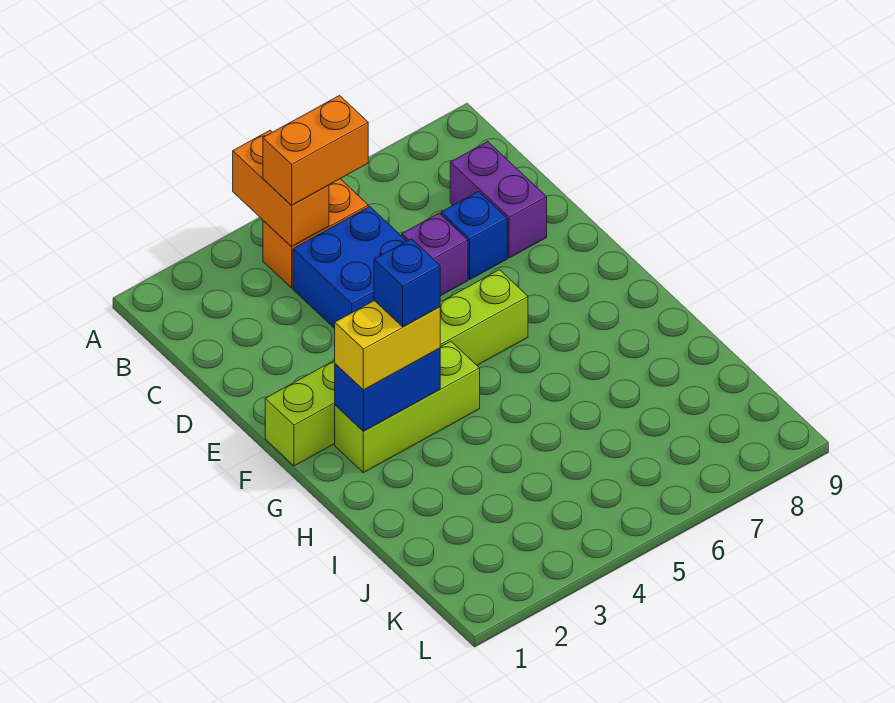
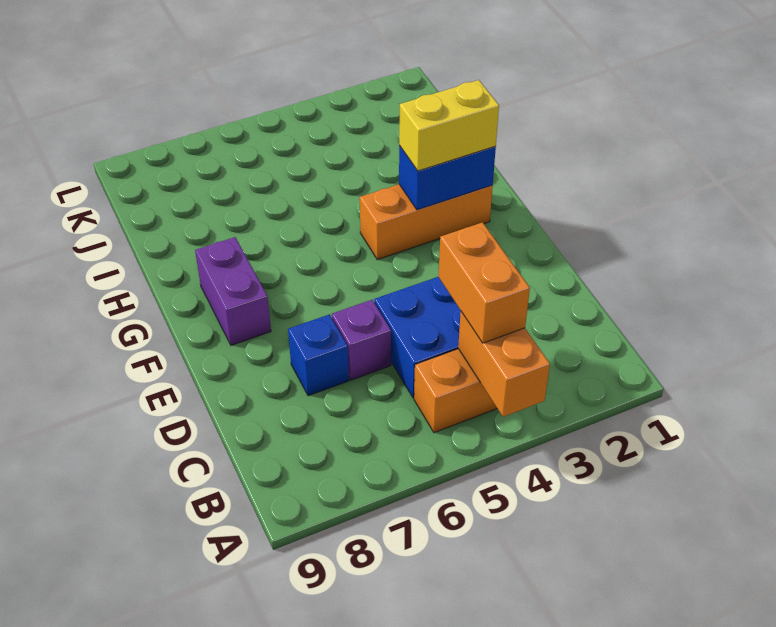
orange 1x2 brick [263,96,368,205] -> orange 1x2 brick turned to [439,222,530,343]
purple 1x2 brick [450,142,547,258] -> purple 1x2 brick moved to [195,237,271,345]
lime 1x6 brick [265,270,528,466] -> none
lime 1x3 brick [335,341,480,473] -> orange 1x3 brick [360,184,493,260]
blue 1x1 brick [374,239,440,327] -> none

